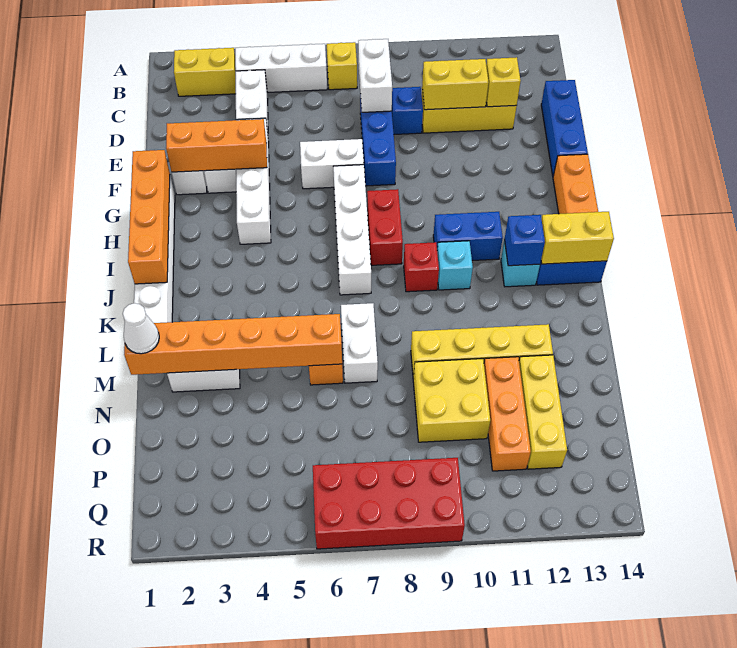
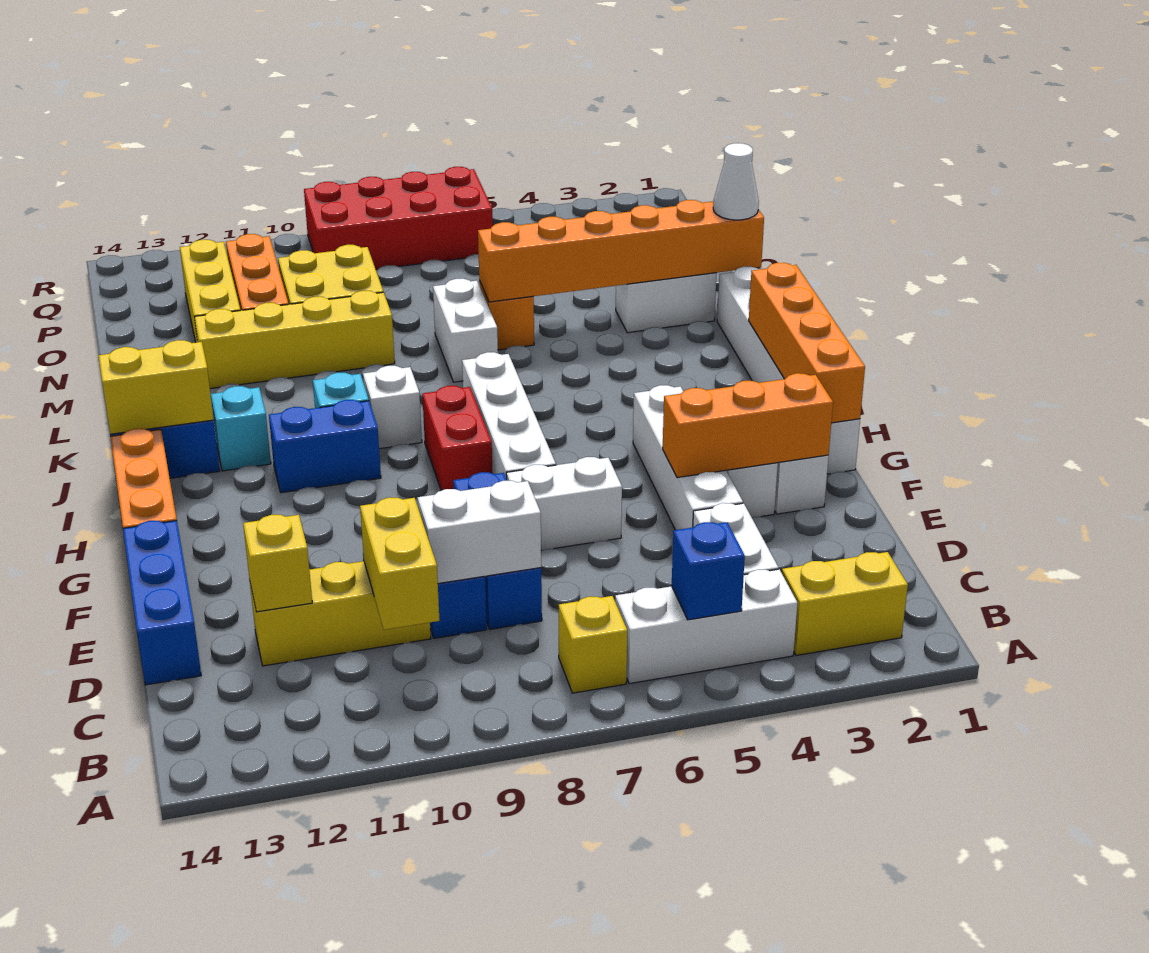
white 1x2 brick [358,39,392,112] -> white 1x2 brick turned to [418,481,541,584]
yellow 1x2 brick [422,59,489,110] -> yellow 1x2 brick turned to [360,497,440,630]
red 1x1 brick [404,242,439,292] -> white 1x1 brick [363,366,422,449]
blue 1x1 brick [504,215,545,266] -> blue 1x1 brick moved to [672,522,745,620]

